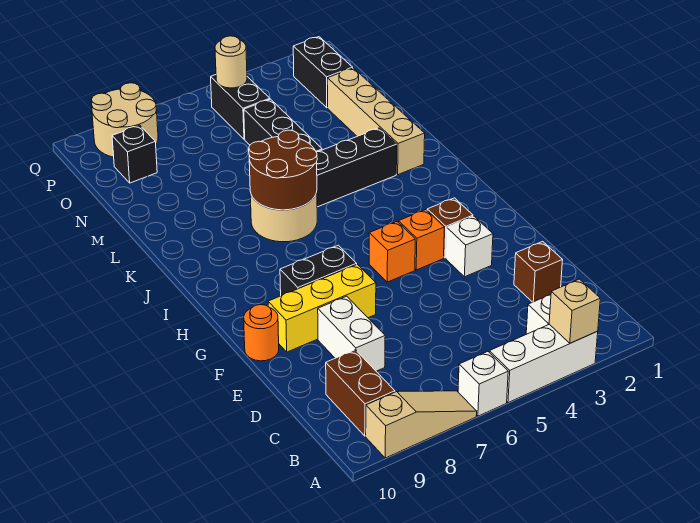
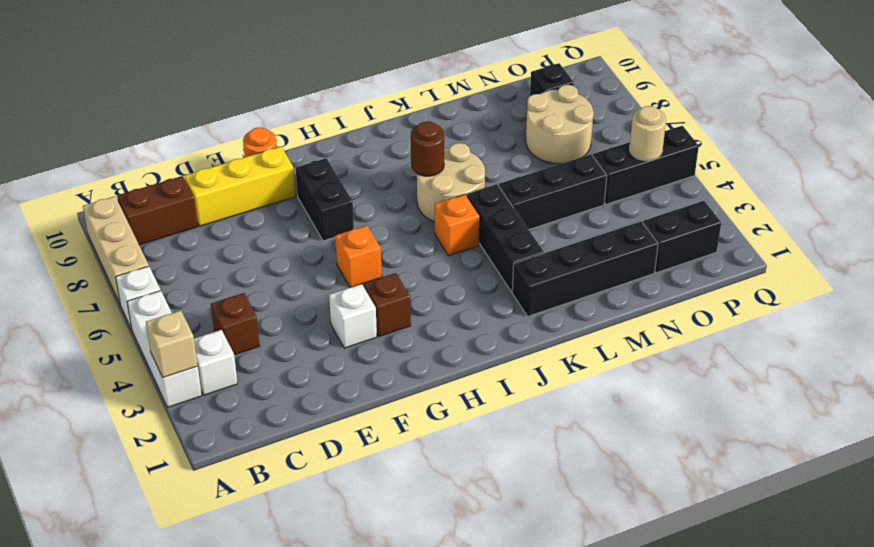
tan 1x3 slope [366,391,477,458] -> tan 1x3 brick [83,196,149,303]
brown 1x1 brick [514,242,562,302] -> brown 1x1 brick moved to [211,293,260,355]
white 1x2 brick [318,296,385,371] -> none
yellow 1x3 brick [268,264,376,352] -> yellow 1x3 brick turned to [185,147,296,226]
orange 1x1 brick [398,210,444,270] -> orange 1x1 brick moved to [435,195,480,255]
brown 2x2 round brick [249,130,317,210] -> brown 1x1 round brick [411,121,444,176]
tan 1x4 brick [327,68,425,175] -> black 1x4 brick [512,221,658,316]
black 1x2 brick [211,75,270,139] -> black 1x3 brick [593,126,699,204]
tan 2x2 round brick [91,83,158,157] -> tan 2x2 round brick moved to [526,85,594,164]

